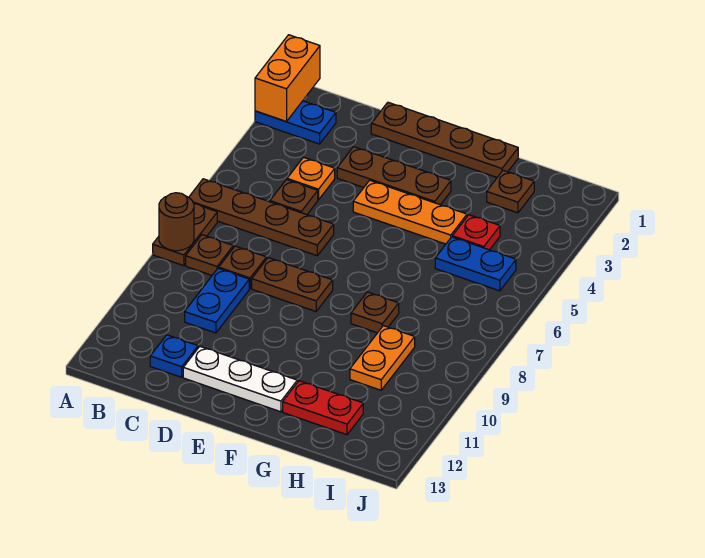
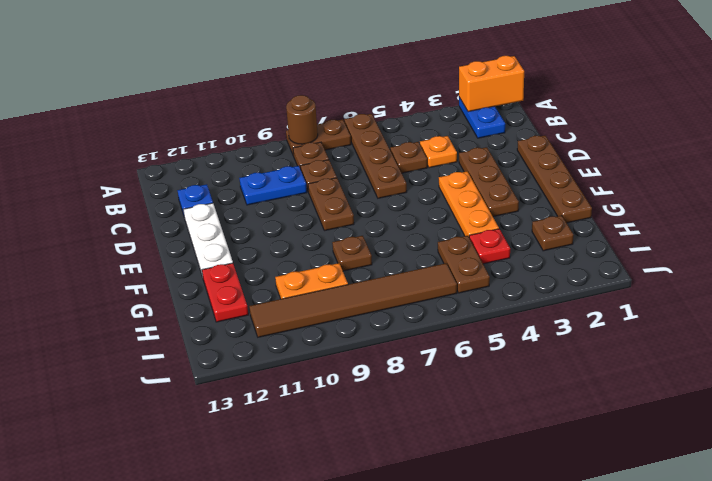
blue 1x2 plate [435,237,516,291] -> brown 1x2 plate [438,236,490,293]
none -> brown 1x6 tile [249,263,457,337]

